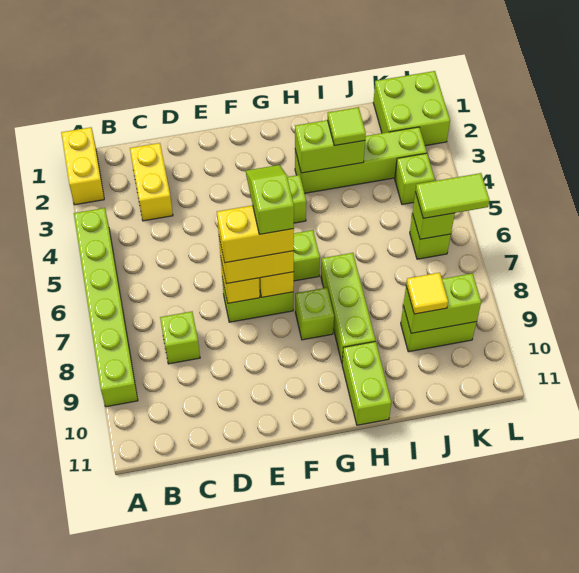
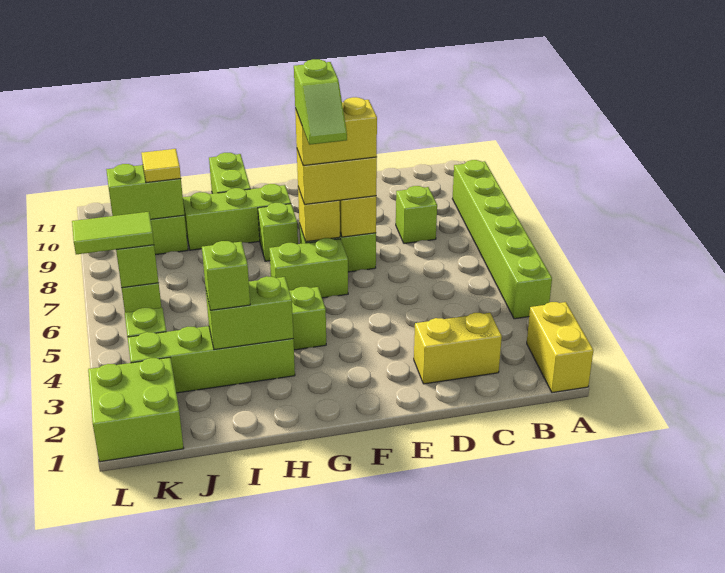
yellow 1x2 brick [130,143,173,221] -> yellow 1x2 brick turned to [414,313,502,384]
lime 1x3 brick [321,253,375,362] -> lime 1x3 brick turned to [183,184,291,250]
lime 1x1 tile [328,107,366,146] -> lime 1x1 brick [202,241,250,310]

